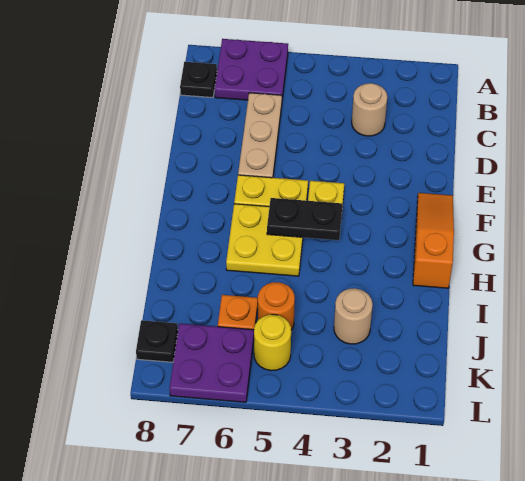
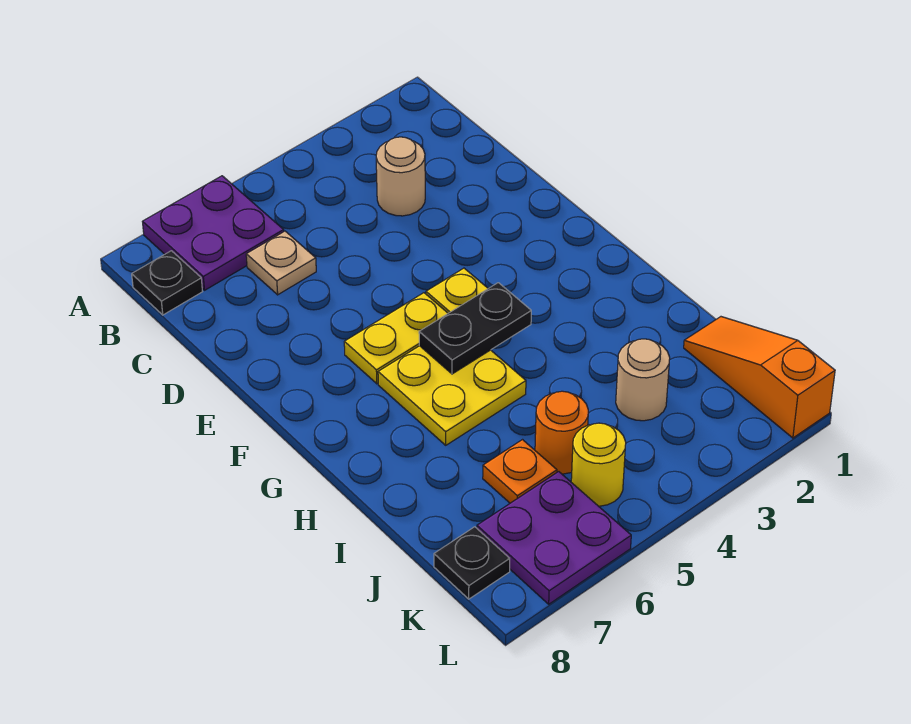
tan 1x3 plate [238,93,282,178] -> tan 1x1 plate [246,231,316,295]
orange 1x3 slope [413,193,454,288] -> orange 1x3 slope moved to [684,317,835,438]

